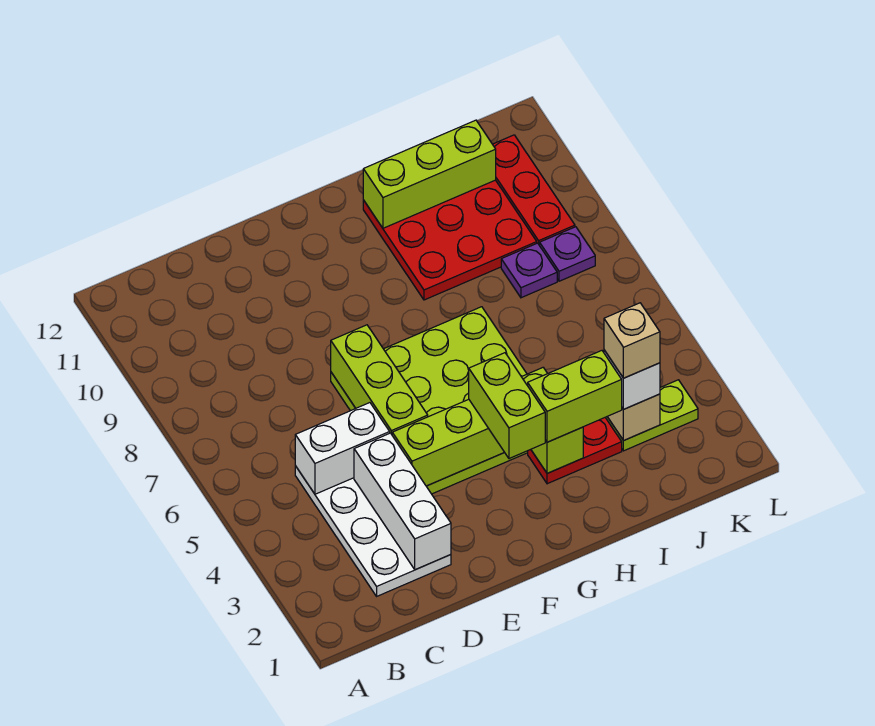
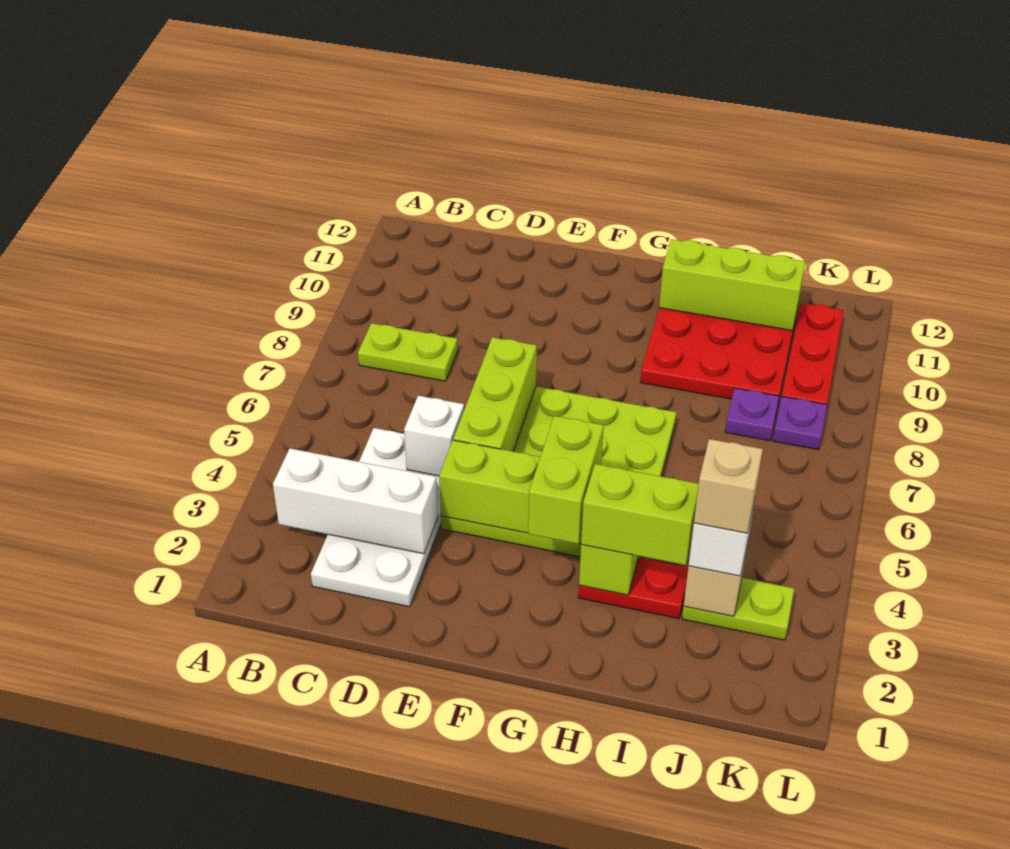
none -> lime 1x2 plate [358,323,458,381]
white 1x2 brick [295,403,390,494] -> white 1x1 brick [404,396,464,476]
white 1x3 brick [354,433,451,570] -> white 1x3 brick turned to [273,448,438,554]

